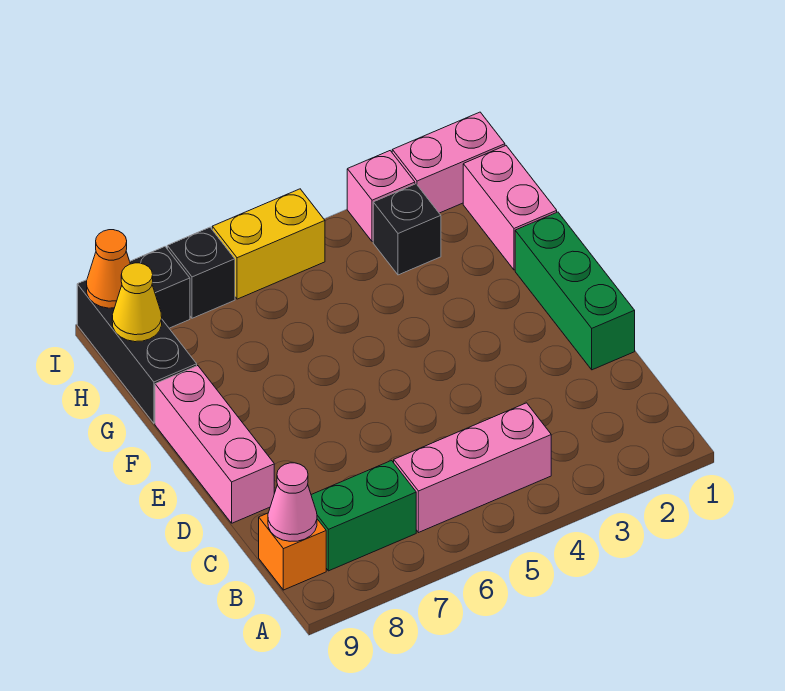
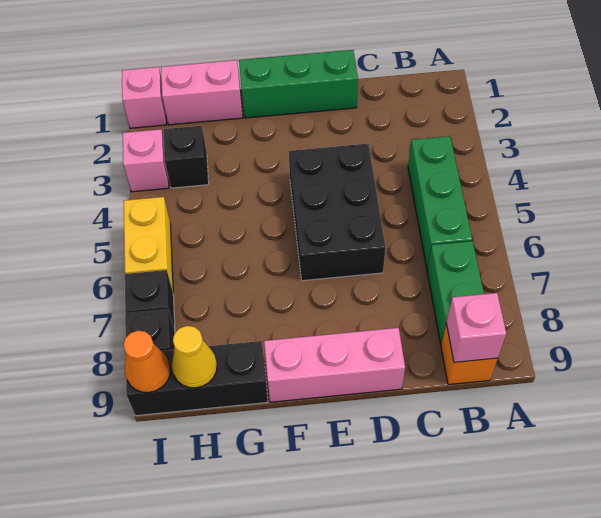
pink 1x3 brick [394,403,551,533] -> green 1x3 brick [408,136,472,268]
pink 1x1 cone [268,463,317,541] -> pink 1x1 brick [446,293,506,362]
none -> black 2x3 brick [289,144,386,281]
pink 1x2 brick [392,112,505,213] -> pink 1x1 brick [122,67,166,128]

